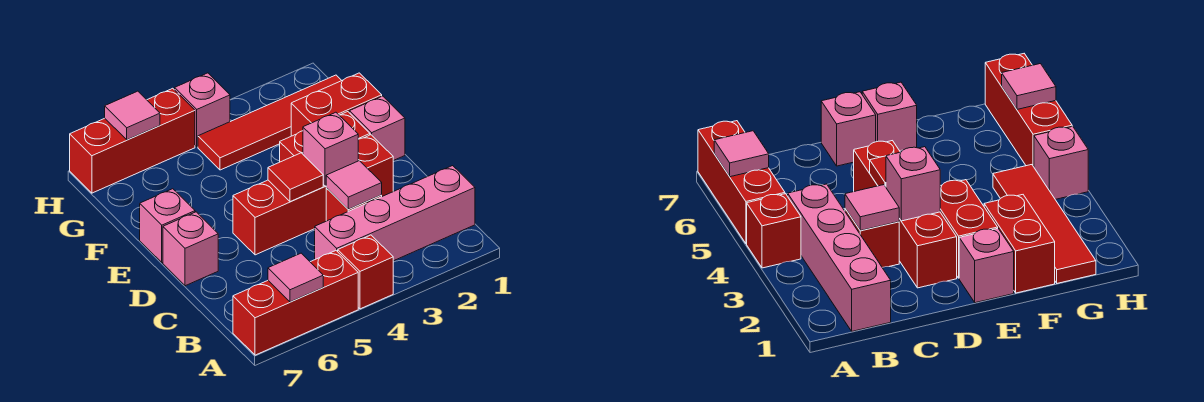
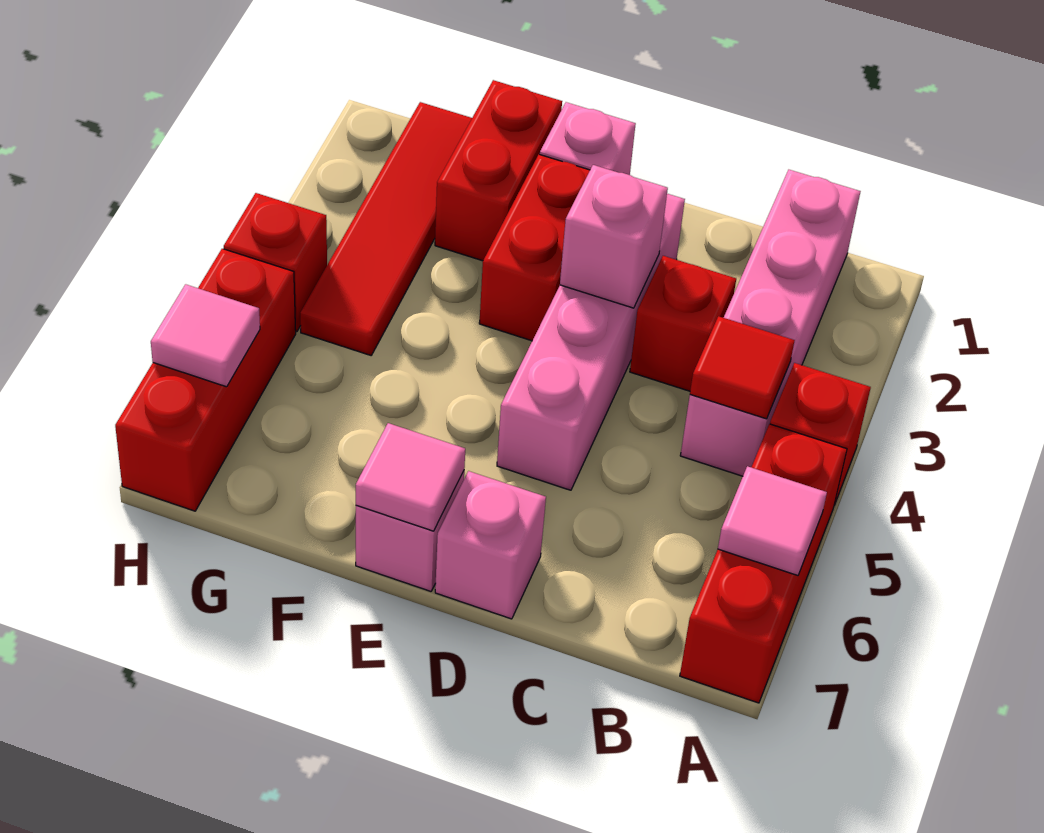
pink 1x1 tile [326,161,382,209] -> pink 1x1 tile moved to [356,423,465,531]
red 1x4 brick [233,135,393,255] -> pink 1x4 brick [497,194,685,490]
red 1x1 tile [268,153,323,202] -> red 1x1 tile moved to [690,316,795,419]
pink 1x1 brick [175,73,230,147] -> red 1x1 brick [224,193,327,331]

